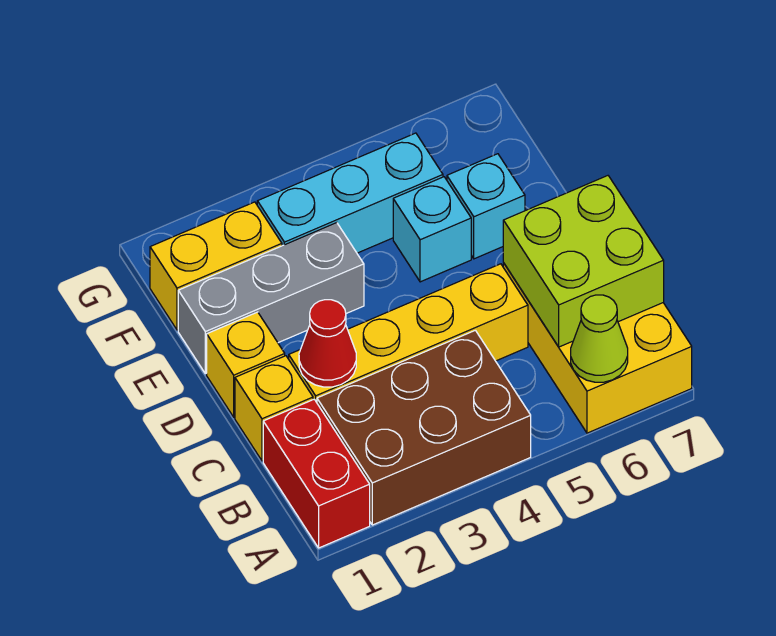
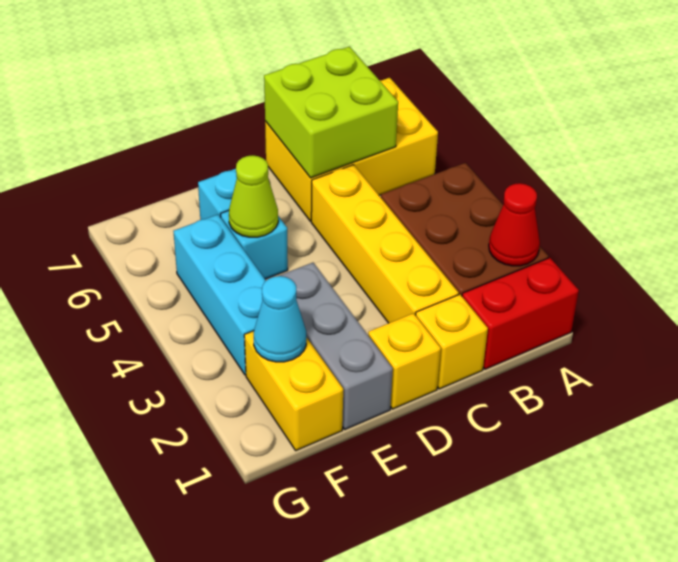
lime 1x1 cone [571,295,628,382] -> lime 1x1 cone moved to [229,155,278,237]
red 1x1 cone [299,300,356,387] -> red 1x1 cone moved to [489,183,540,266]
none -> cyan 1x1 cone [254,276,306,362]

